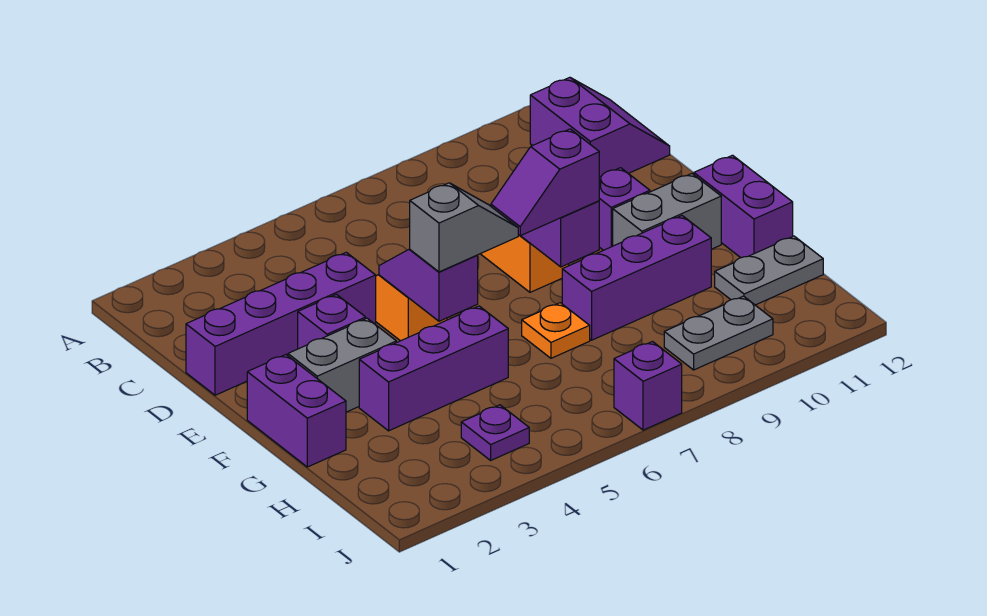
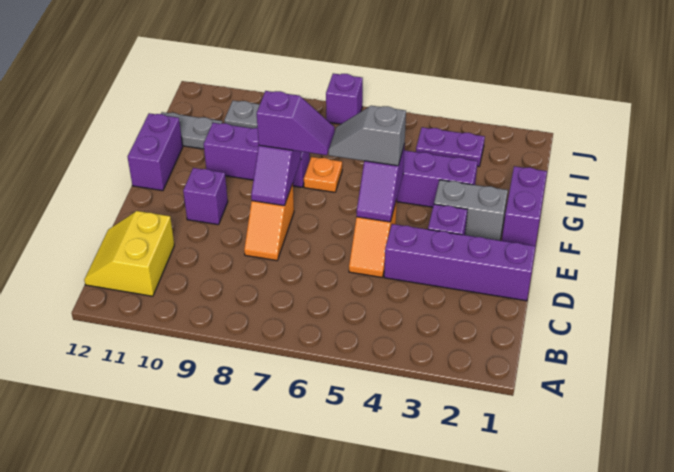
purple 2x2 slope [530,77,670,177] -> yellow 2x2 slope [84,211,174,296]
grey 1x2 brick [613,174,721,249] -> none
purple 1x1 plate [461,405,529,460] -> purple 1x2 plate [416,127,485,166]

